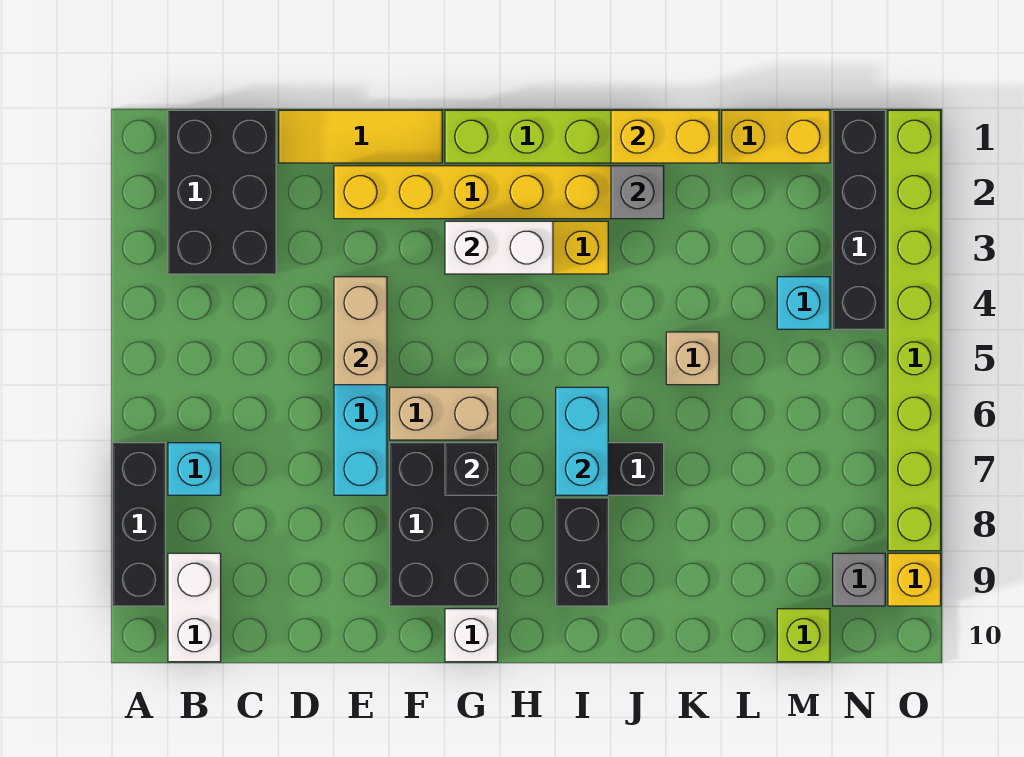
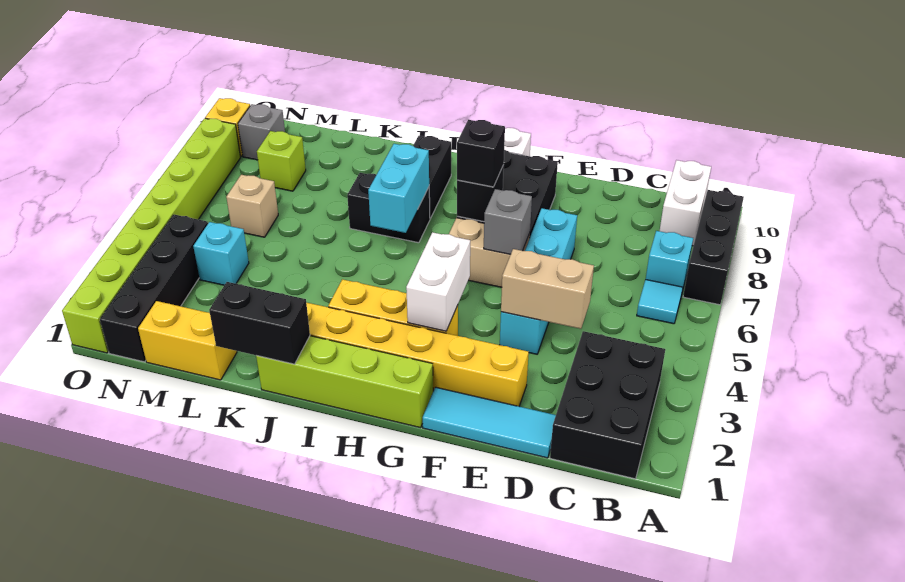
none -> cyan 1x1 tile [637,280,683,324]
yellow 1x3 tile [279,110,442,163] -> cyan 1x3 tile [423,387,556,458]
tan 1x2 brick [334,277,387,385] -> tan 1x2 brick turned to [501,249,594,329]
white 1x2 brick [445,221,553,274] -> white 1x2 brick turned to [406,232,470,331]
none -> black 1x1 brick [457,120,505,187]
yellow 1x2 brick [611,110,719,163] -> black 1x2 brick [209,282,310,364]
grey 1x1 brick [611,166,664,219] -> grey 1x1 brick moved to [484,189,532,254]
tan 1x1 brick [666,332,719,385] -> tan 1x1 brick moved to [226,175,278,237]
lime 1x1 brick [777,609,830,662] -> lime 1x1 brick moved to [257,131,306,191]

